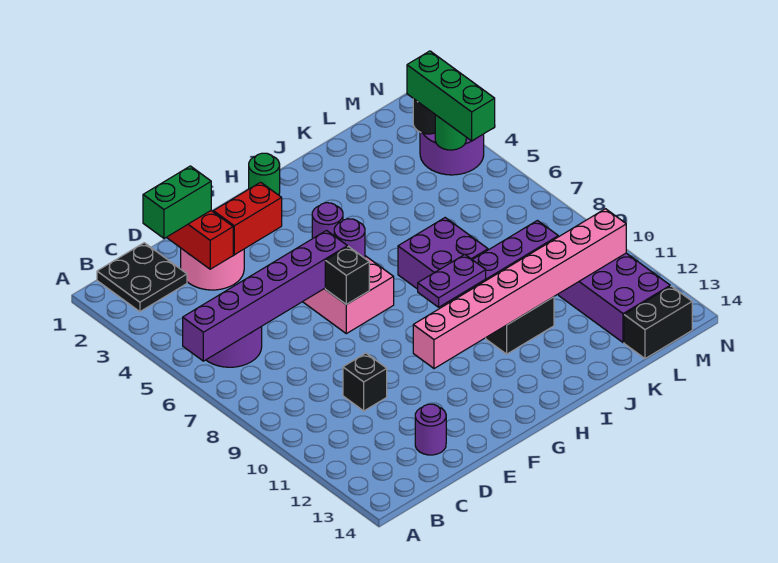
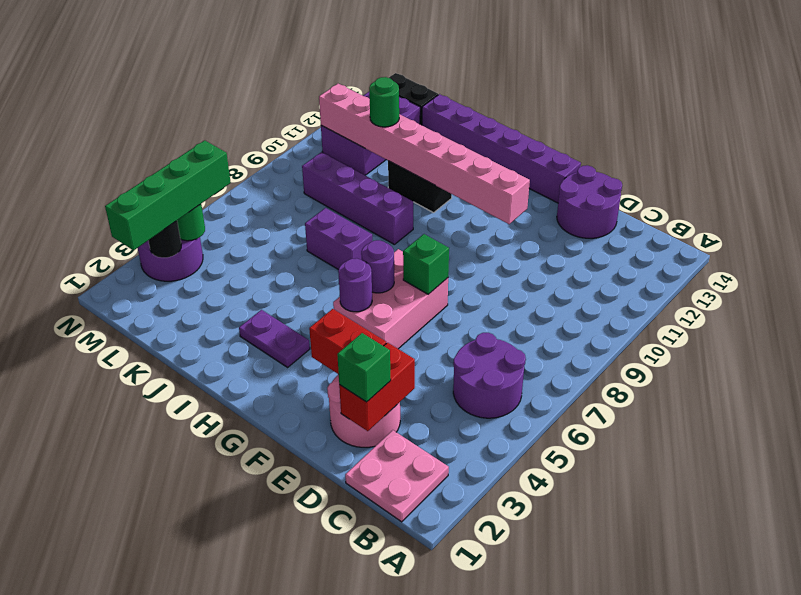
purple 1x6 brick [183,231,347,361] -> purple 1x6 brick moved to [422,94,581,203]
black 2x2 plate [97,243,187,312] -> pink 2x2 plate [345,430,449,522]
green 1x2 brick [143,166,211,238] -> green 1x1 brick [337,333,391,402]
black 1x1 brick [343,353,387,411] -> none
purple 1x1 round brick [415,404,446,455] -> purple 2x2 round brick [557,165,622,238]
black 1x1 brick [325,247,369,304] -> green 1x1 brick [403,234,449,294]
green 1x1 round brick [249,153,280,195] -> green 1x1 round brick moved to [369,77,399,127]
purple 1x2 plate [418,254,486,307] -> purple 1x2 plate moved to [239,310,310,367]
purple 2x2 brick [398,218,488,289] -> purple 1x2 brick [305,208,372,270]
green 1x3 brick [407,51,495,141] -> green 1x4 brick [105,140,231,250]

